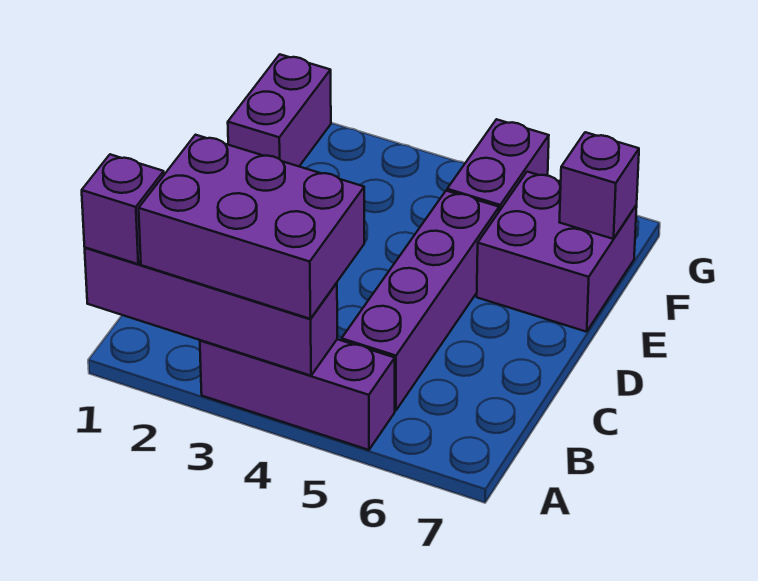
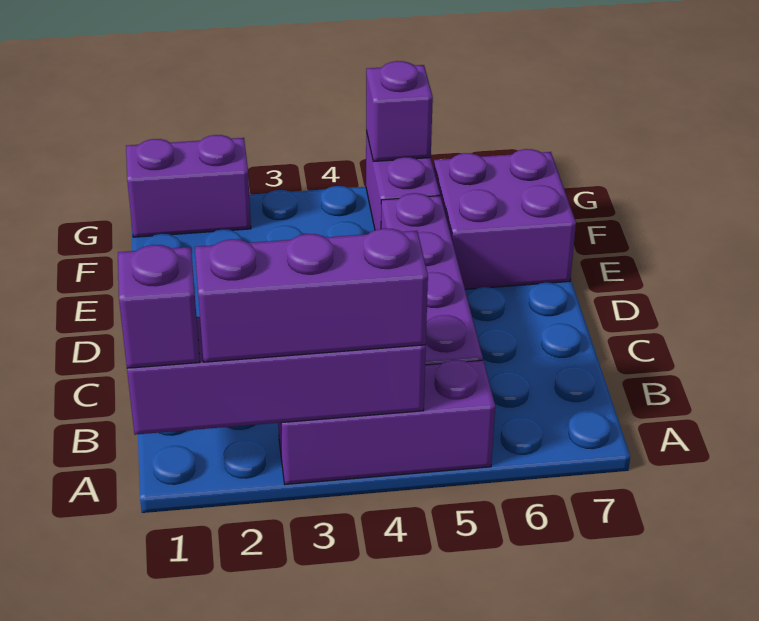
purple 2x3 brick [139,135,364,319] -> purple 1x3 brick [195,228,428,362]
purple 1x2 brick [228,54,331,166] -> purple 1x2 brick turned to [126,135,251,237]
purple 1x1 brick [560,132,639,239] -> purple 1x1 brick moved to [366,61,433,161]

